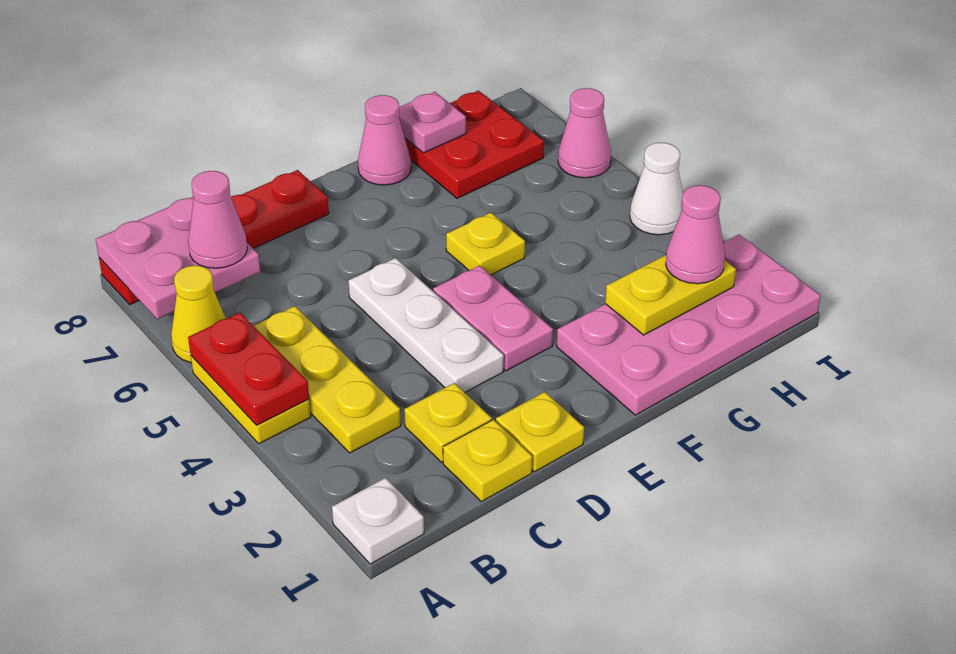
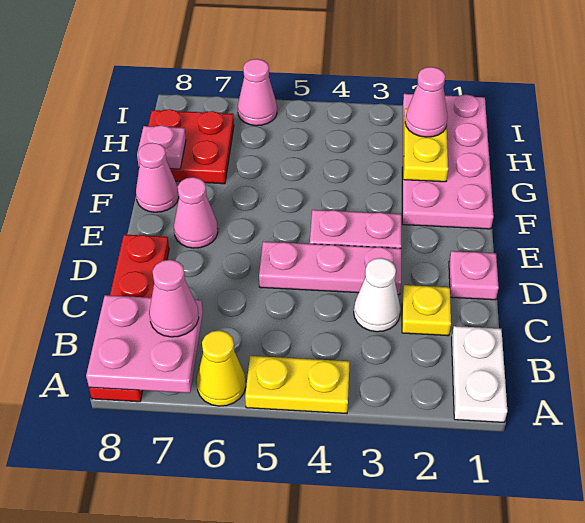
white 1x1 plate [332,478,424,564] -> white 1x2 plate [452,326,507,422]
red 1x2 plate [188,313,309,425] -> none
yellow 1x3 plate [254,306,401,453] -> none
yellow 1x1 plate [443,420,532,502] -> none
yellow 1x1 plate [496,392,584,472] -> pink 1x1 plate [449,251,499,300]
white 1x3 plate [348,258,504,392] -> pink 1x3 plate [259,242,401,295]
none -> pink 1x1 cone [174,177,218,248]
yellow 1x1 plate [446,213,525,275] -> none
white 1x1 cone [630,143,683,235] -> white 1x1 cone moved to [354,258,401,332]

